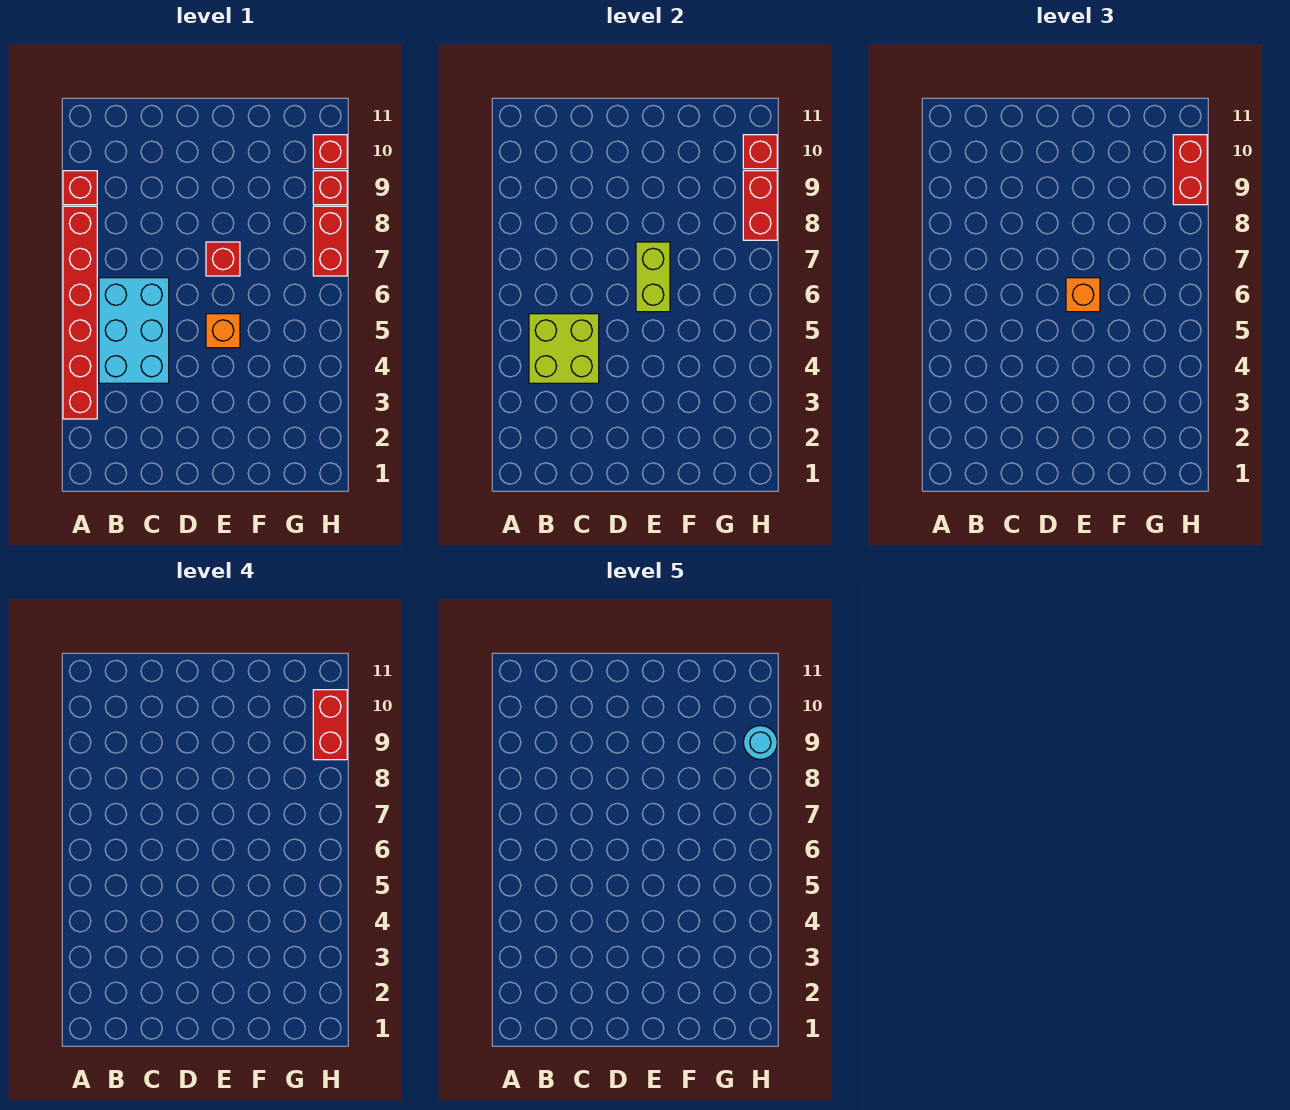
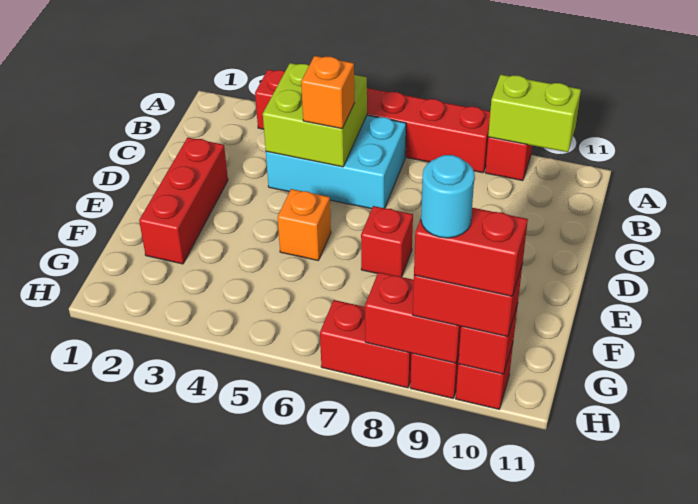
none -> red 1x3 brick [139,137,228,264]
lime 1x2 brick [636,242,670,312] -> lime 1x2 brick moved to [488,75,581,152]
orange 1x1 brick [1066,278,1100,312] -> orange 1x1 brick moved to [301,56,355,129]

